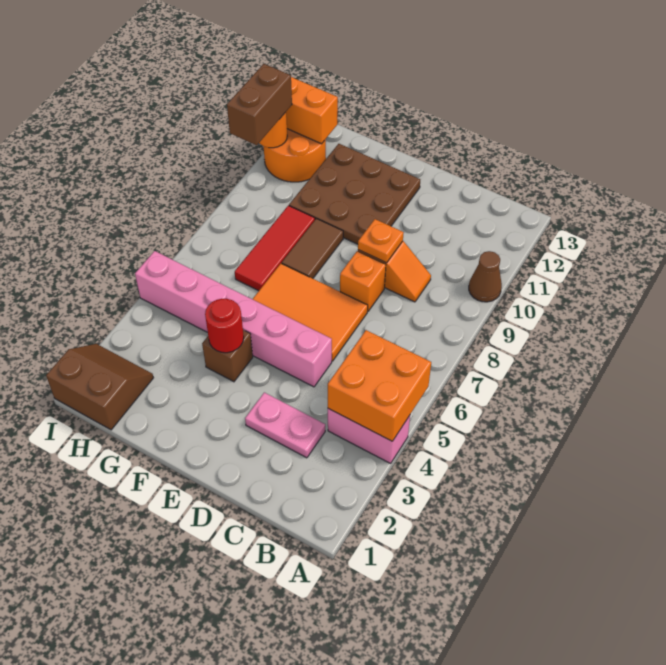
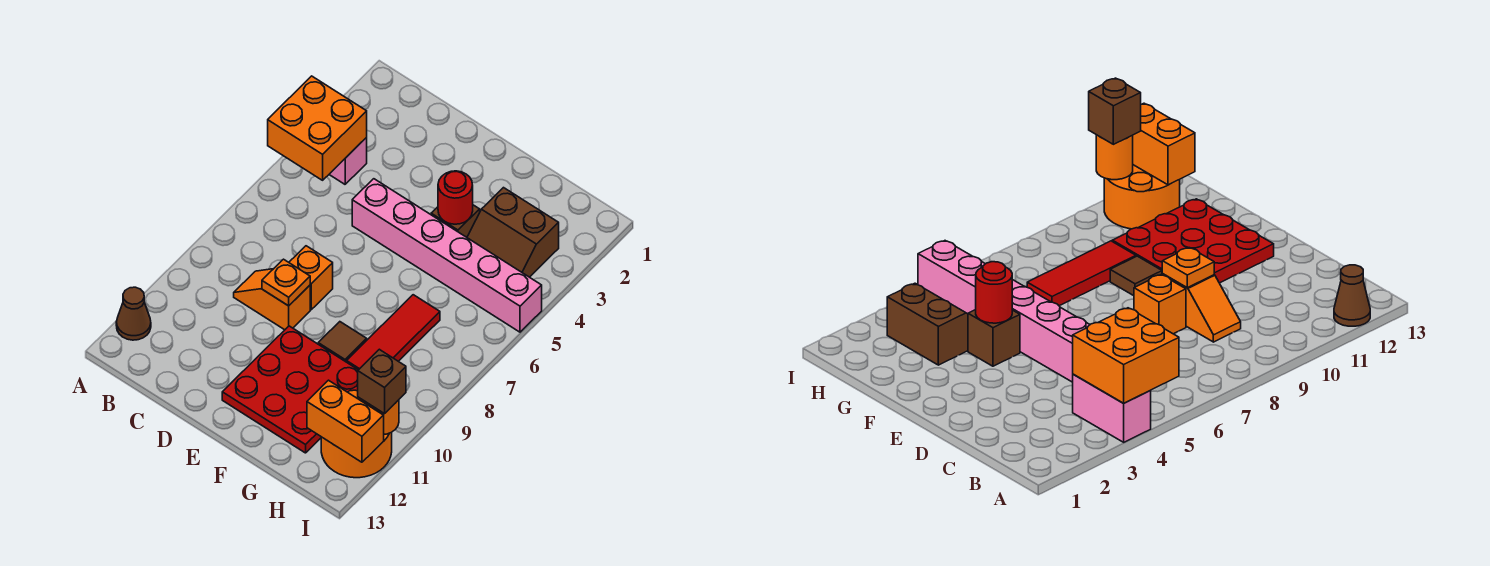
brown 1x1 cone [469,251,502,302] -> brown 1x1 cone moved to [116,287,151,340]
pink 1x2 plate [245,392,325,458] -> none
orange 2x3 tile [253,263,368,361] -> none
brown 3x3 plate [289,144,420,244] -> red 3x3 plate [222,326,358,453]
brown 1x2 tile [282,218,343,278] -> brown 1x1 tile [318,322,367,362]
brown 2x2 slope [46,344,153,430] -> brown 2x2 slope moved to [467,188,559,277]
brown 1x2 brick [227,64,292,145] -> brown 1x1 brick [358,349,406,414]

